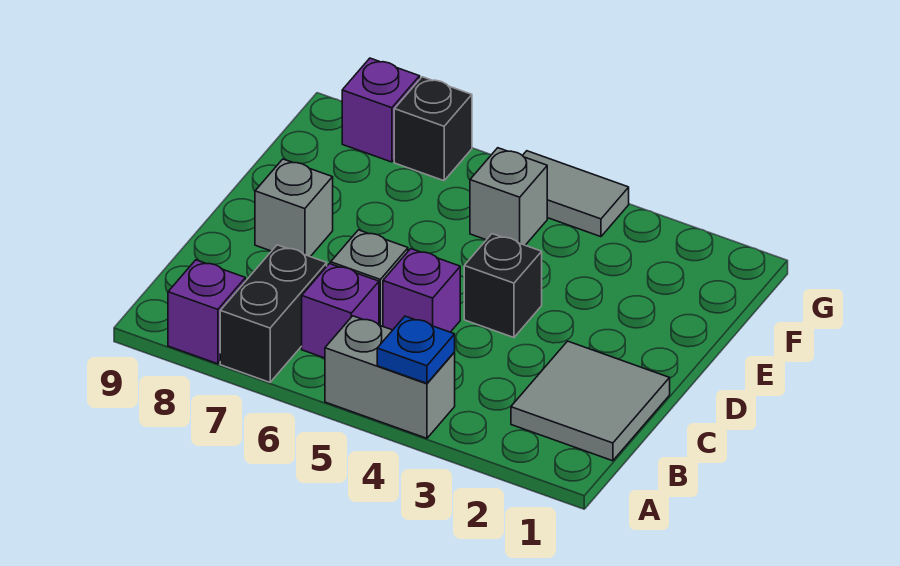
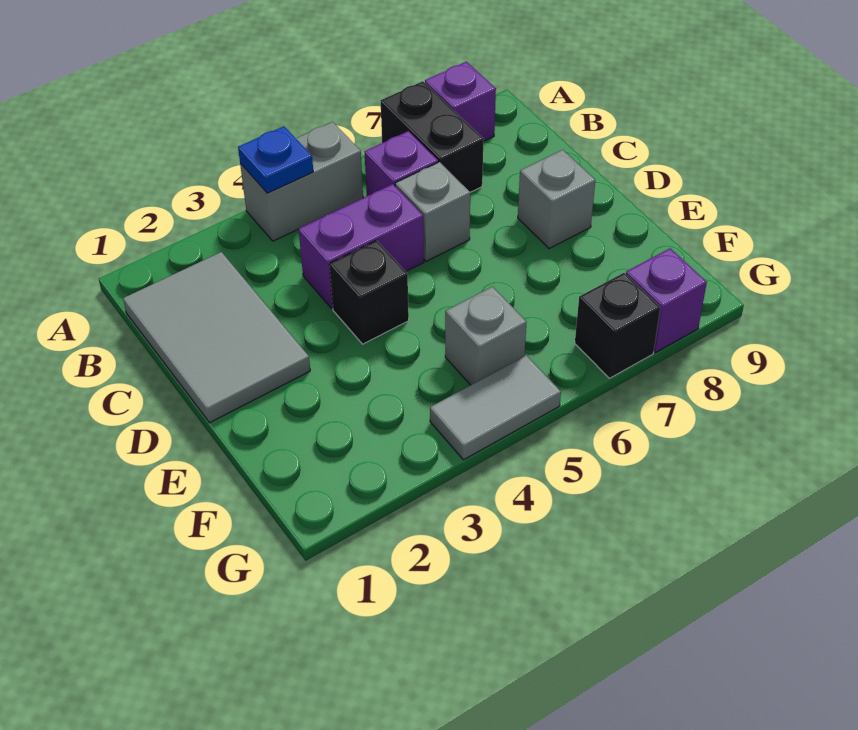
grey 2x2 tile [511,341,670,461] -> grey 2x3 tile [123,252,310,423]
purple 1x1 brick [383,249,460,332] -> purple 1x2 brick [299,184,424,308]

